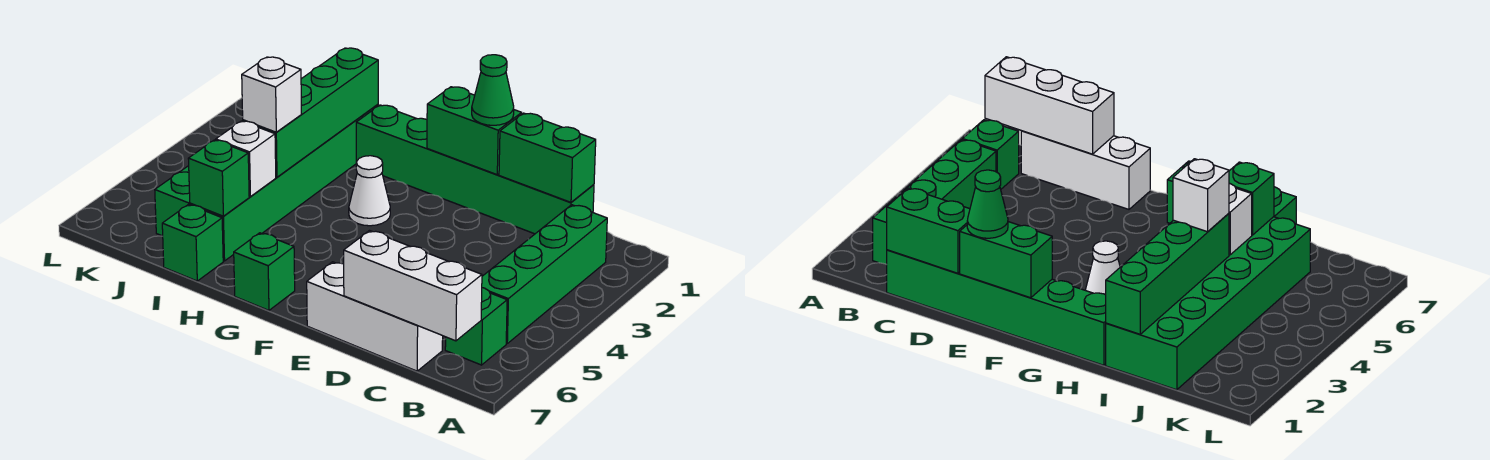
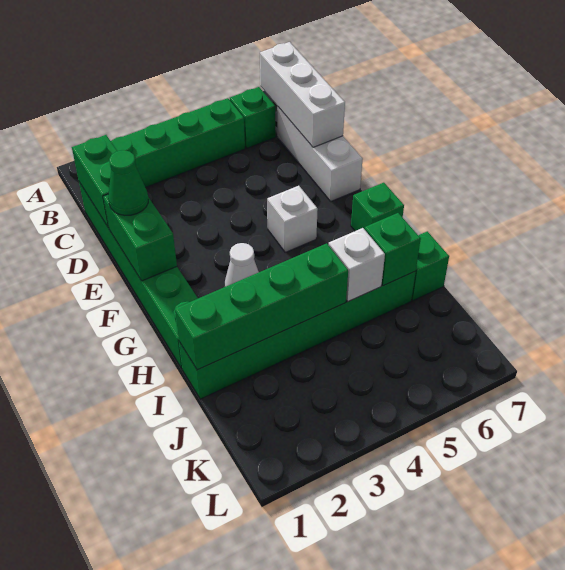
green 2x6 brick [155,104,378,261] -> green 1x6 brick [179,271,416,399]
white 1x1 brick [242,57,301,132] -> white 1x1 brick moved to [267,186,318,252]

